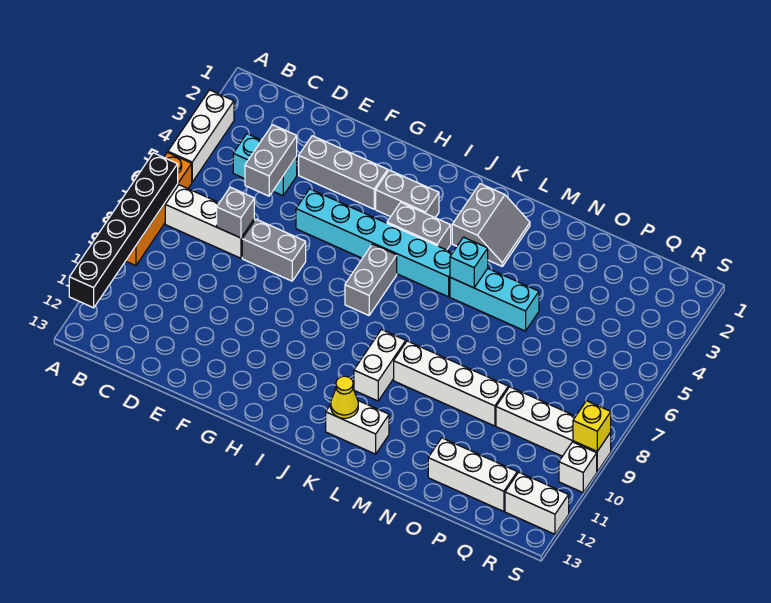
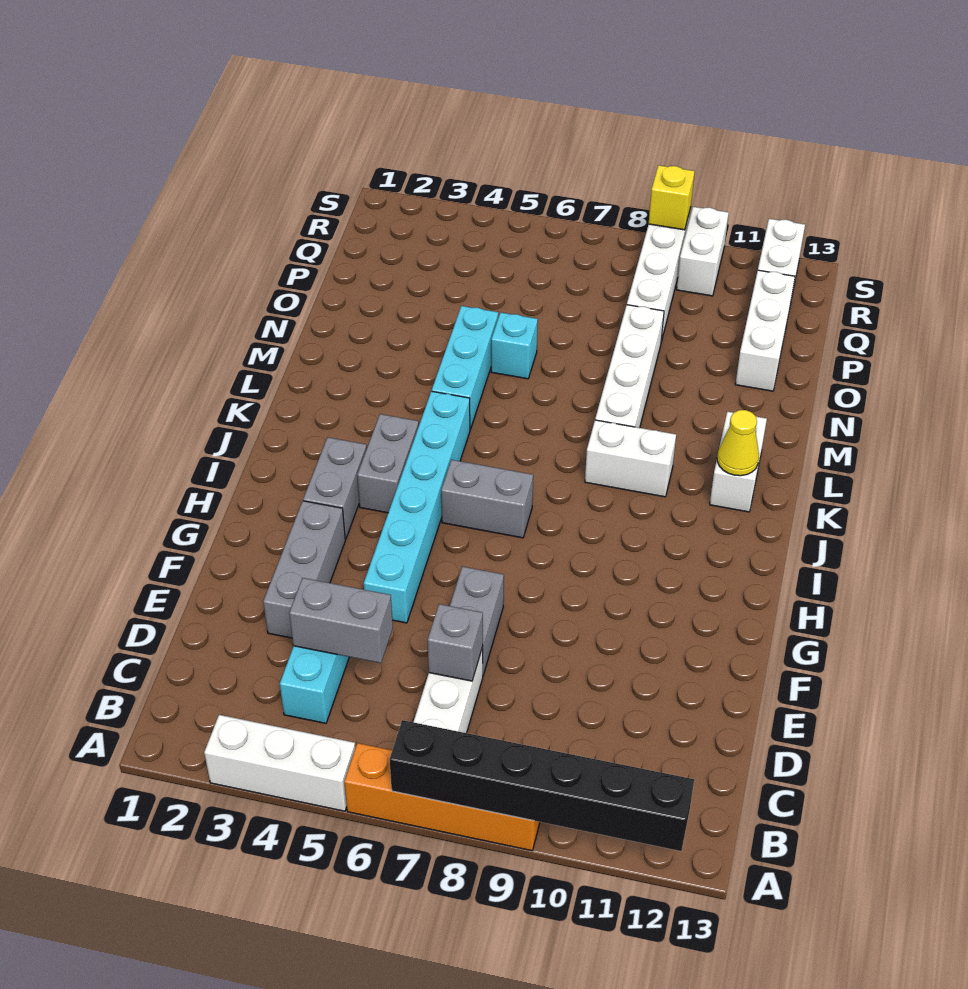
grey 2x2 slope [452,184,530,266] -> none
cyan 1x1 brick [450,237,488,288] -> cyan 1x1 brick moved to [491,312,538,379]
white 1x1 brick [559,442,597,492] -> white 1x2 brick [677,207,729,296]

